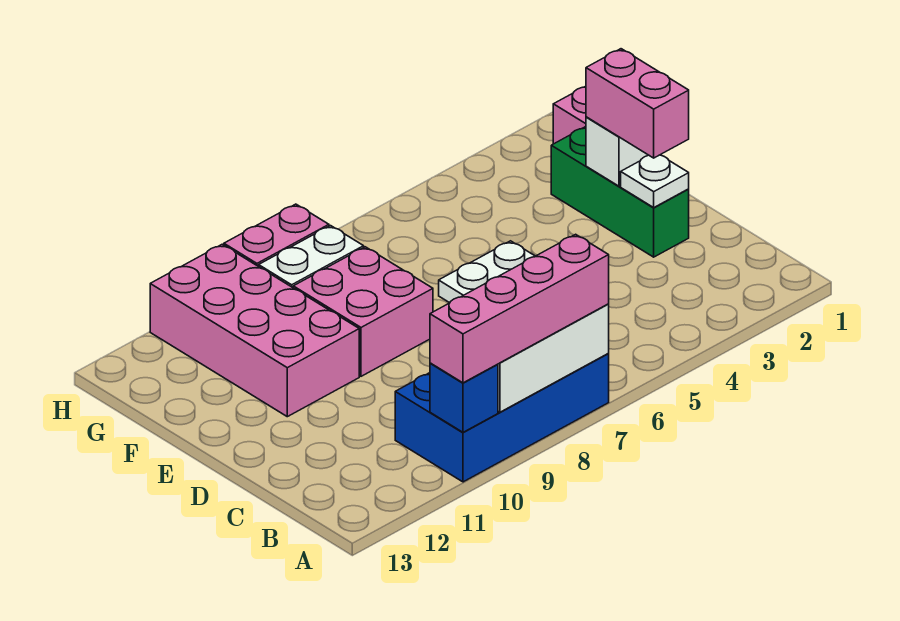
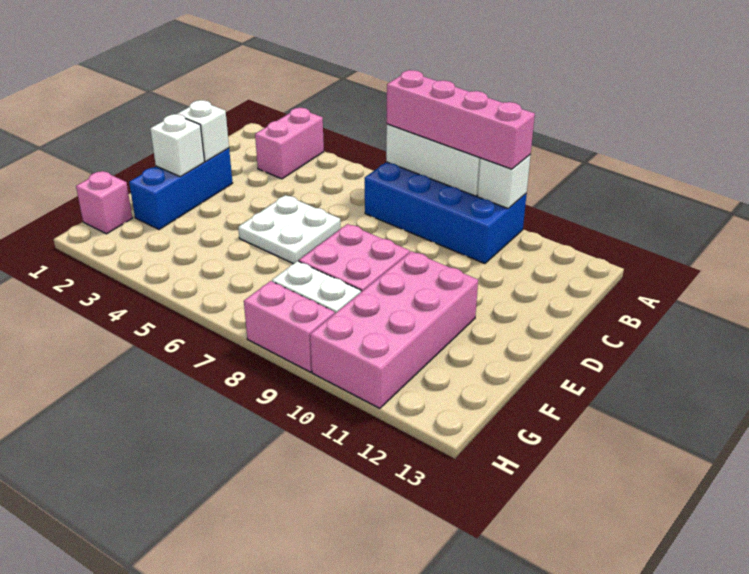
blue 1x1 brick [430,363,498,432] -> white 1x1 brick [477,155,531,208]
green 1x3 brick [551,127,689,257] -> blue 1x3 brick [129,148,232,230]
white 1x1 plate [621,155,689,207] -> white 1x1 brick [177,100,229,161]
pink 1x2 brick [586,49,689,158] -> pink 1x2 brick moved to [255,108,324,179]

